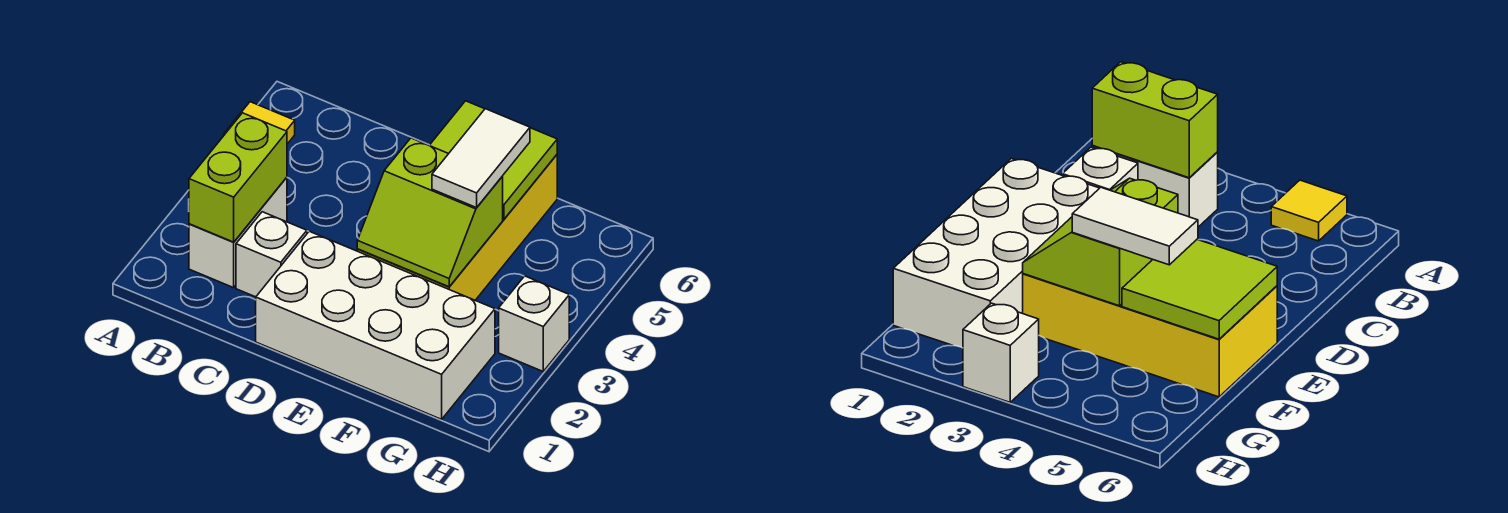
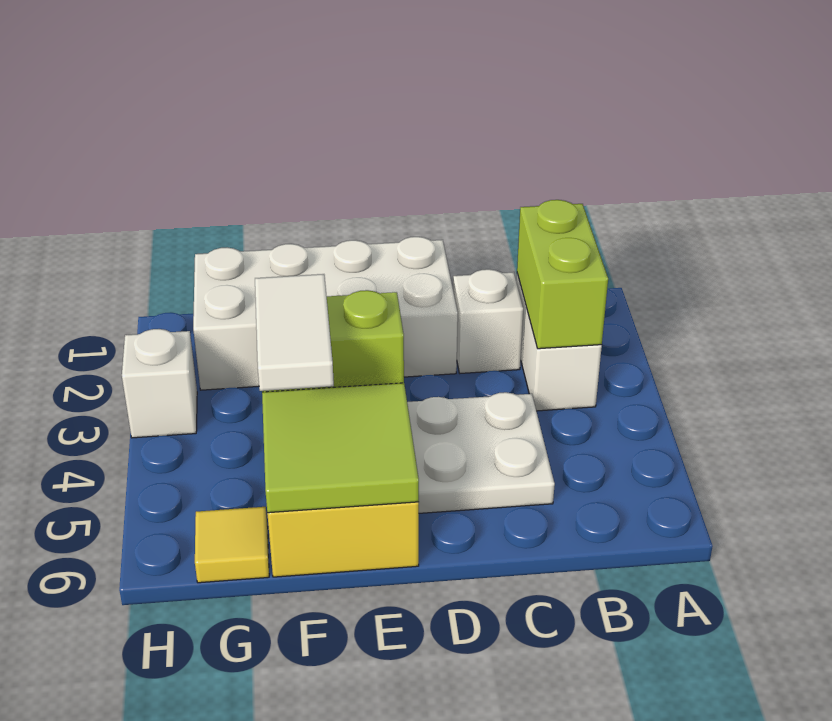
yellow 1x1 tile [224,102,295,144] -> yellow 1x1 tile moved to [195,507,269,583]
none -> white 2x2 plate [407,392,555,513]

